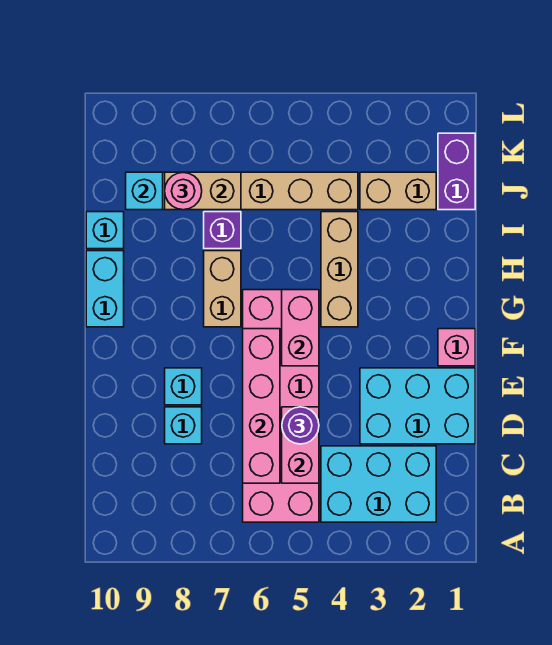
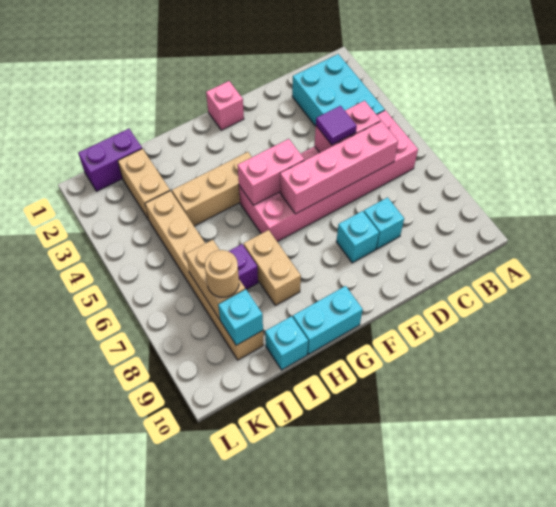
cyan 2x3 brick [360,368,475,444] -> none
purple 1x1 round brick [282,407,319,444] -> purple 1x1 tile [316,106,357,145]
tan 1x2 brick [204,251,241,327] -> tan 1x2 brick turned to [244,230,301,305]
pink 1x1 round brick [165,172,202,210] -> tan 1x1 round brick [205,250,239,297]

